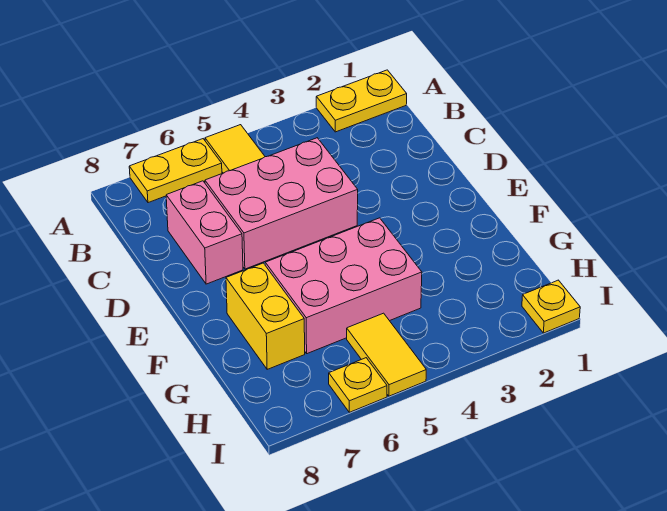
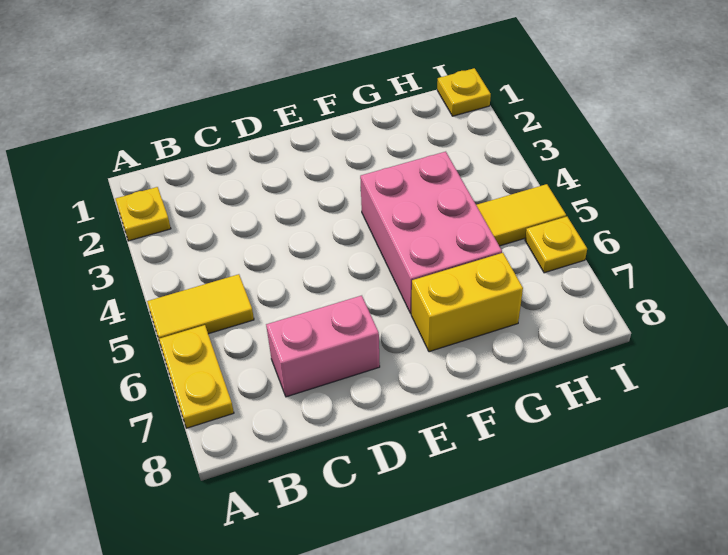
yellow 1x2 plate [316,70,407,132] -> yellow 1x1 plate [116,187,171,241]
pink 2x3 brick [205,138,358,269] -> none

